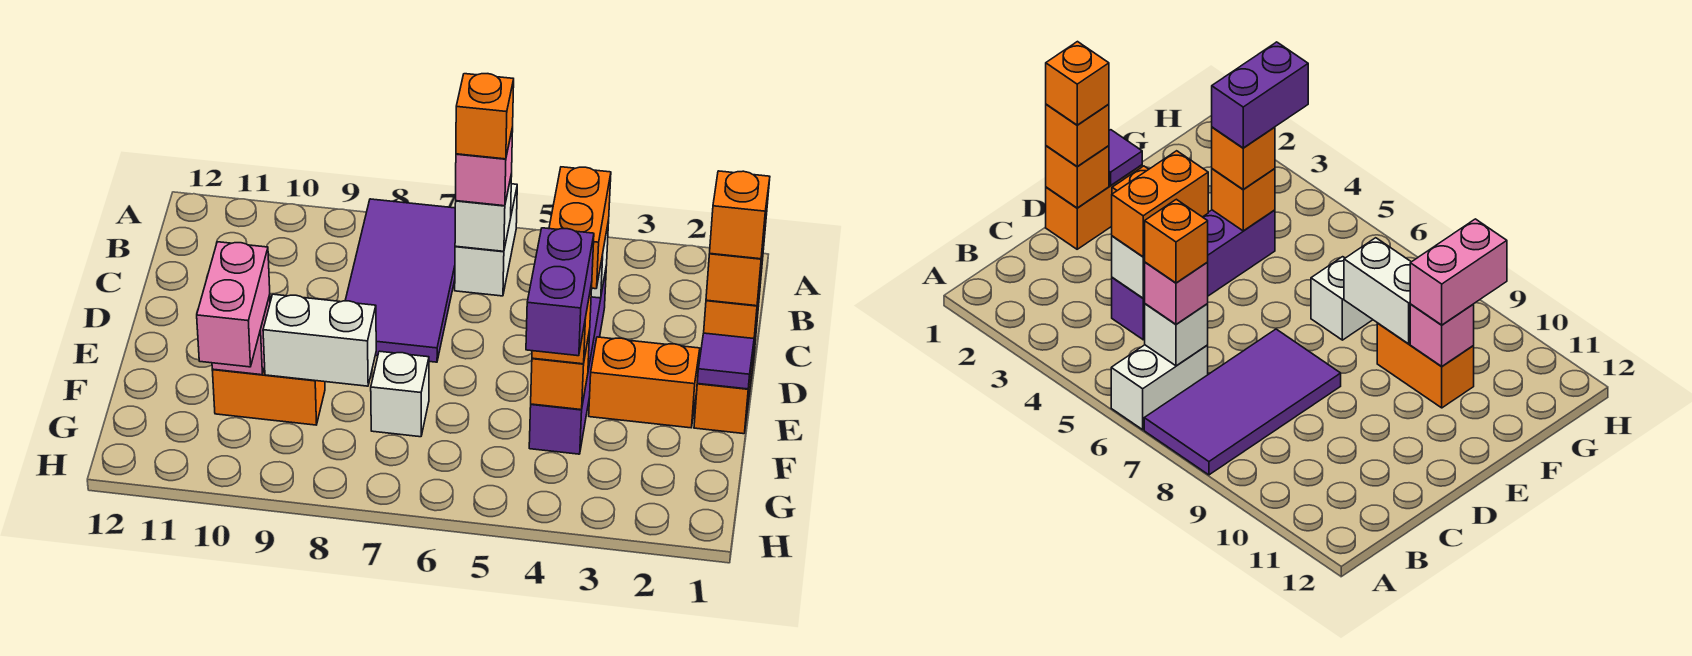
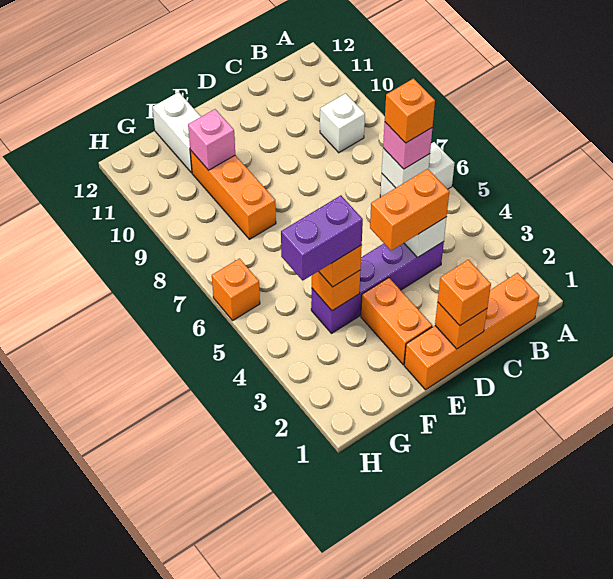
purple 2x4 tile [345,199,455,362] -> none
orange 1x2 brick [694,325,757,434] -> orange 1x4 brick [404,273,539,390]
orange 1x1 brick [710,171,770,259] -> orange 1x1 brick moved to [212,259,260,320]
purple 1x1 tile [697,333,754,389] -> none
white 1x1 brick [371,351,429,437] -> white 1x1 brick moved to [320,93,365,153]
white 1x2 brick [263,294,376,386] -> white 1x2 brick moved to [152,92,201,173]
orange 1x2 brick [212,367,325,425] -> orange 1x3 brick [190,150,276,239]
pink 1x2 brick [197,242,270,367] -> none

